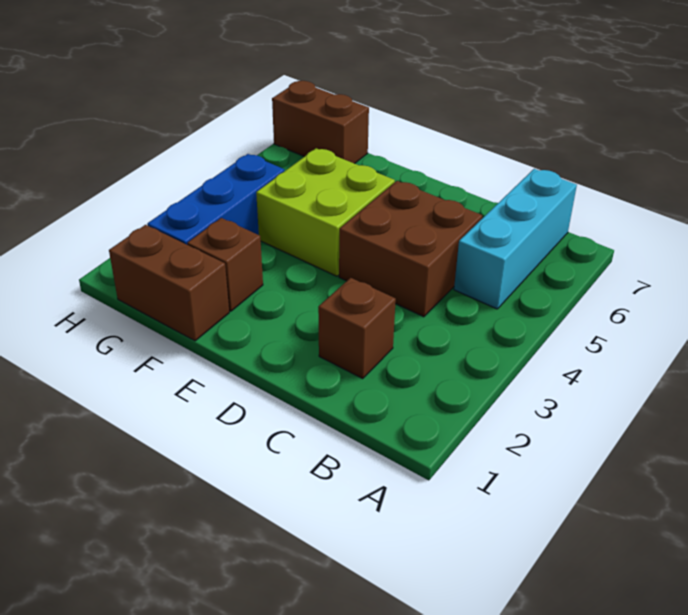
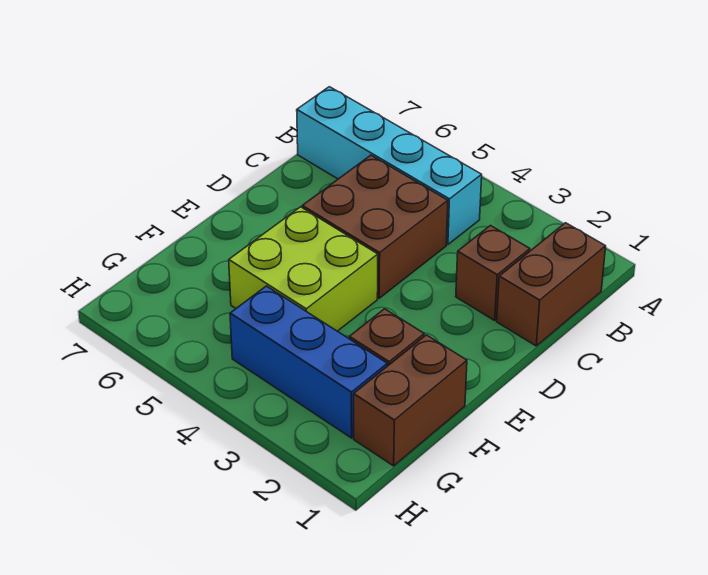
cyan 1x3 brick [454,169,577,309] -> cyan 1x4 brick [297,87,482,245]
brown 1x2 brick [272,81,369,164] -> brown 1x2 brick moved to [497,223,606,346]

